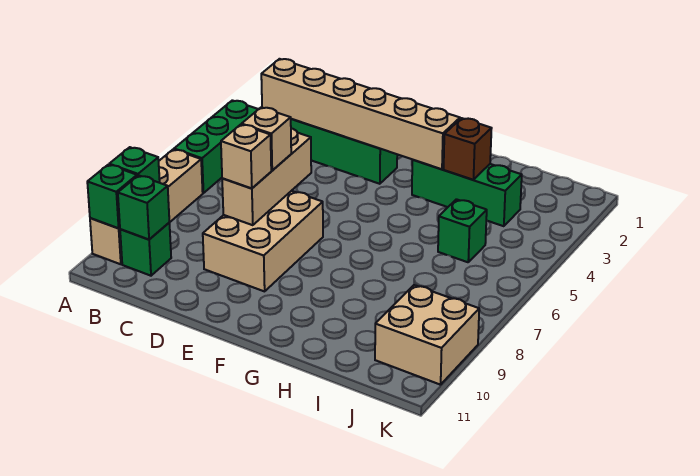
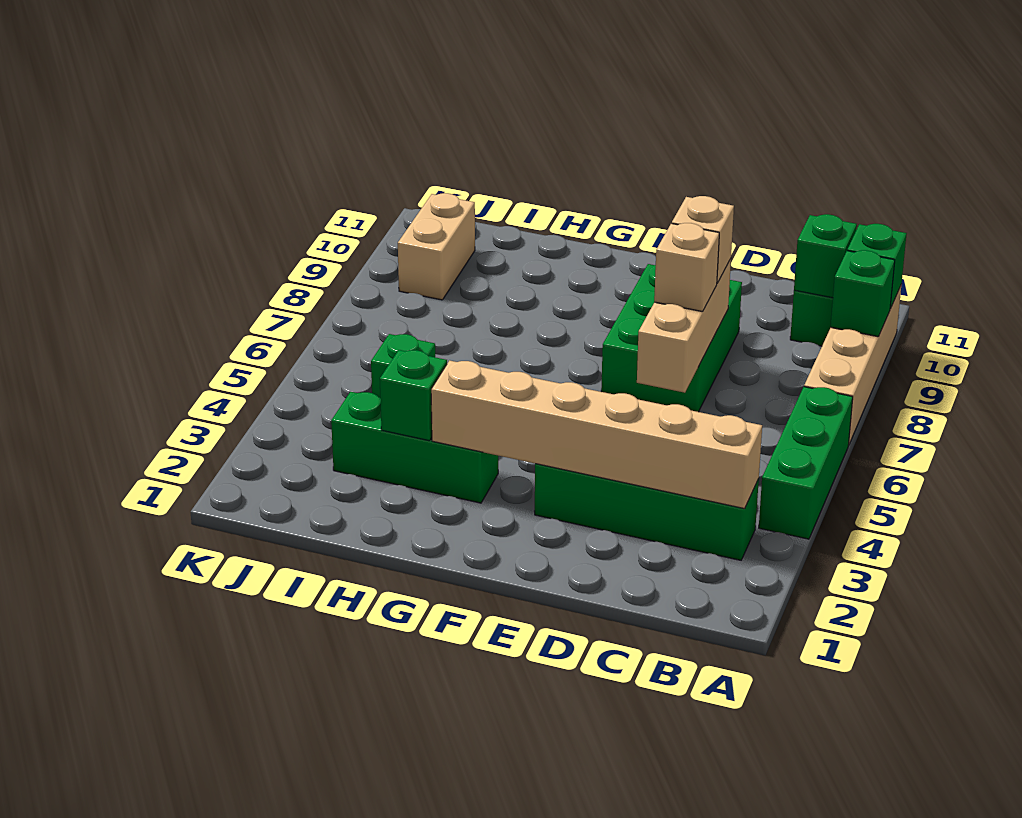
tan 2x3 brick [203,191,323,291] -> green 2x3 brick [601,264,742,412]
brown 1x1 brick [444,118,492,180] -> green 1x1 brick [380,350,447,441]
tan 2x2 brick [375,285,479,385] -> tan 1x2 brick [398,193,475,300]

